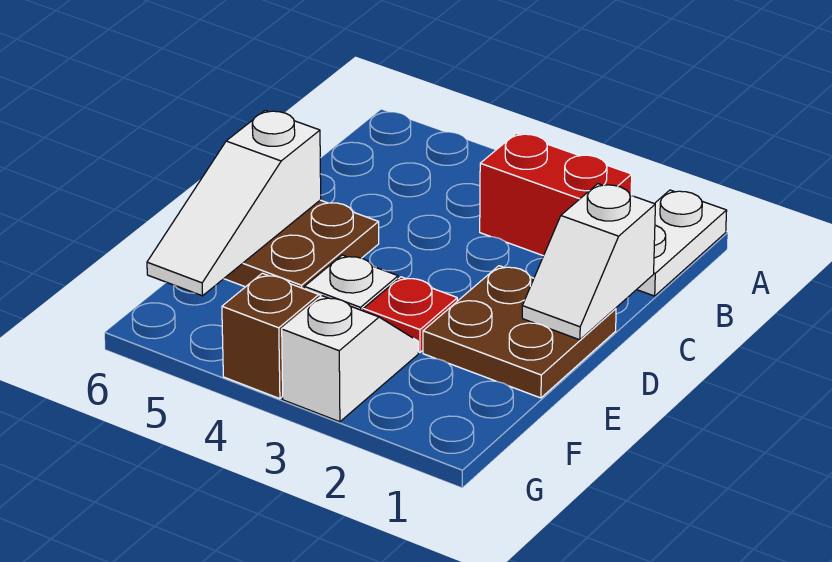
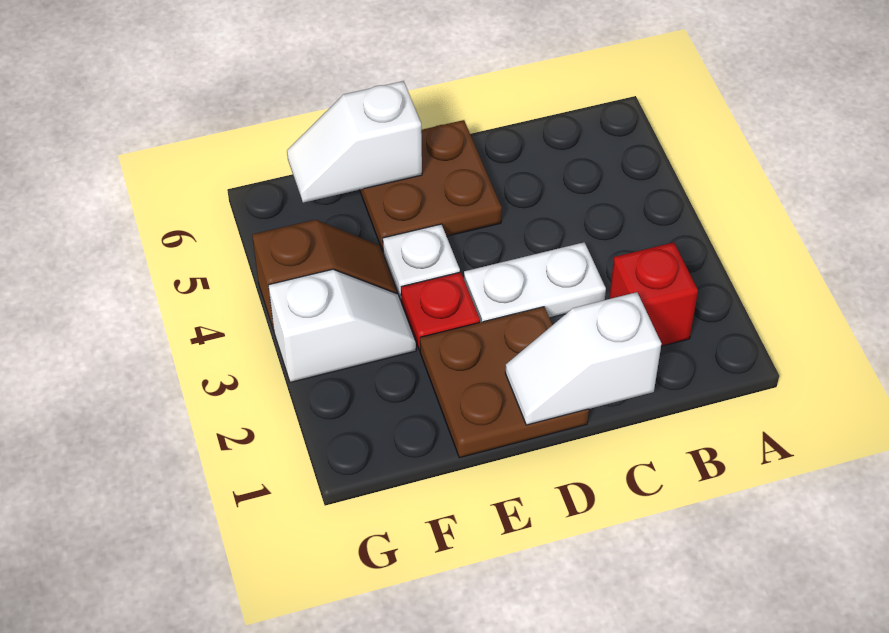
white 1x2 plate [637,190,727,296] -> white 1x2 plate moved to [464,242,606,322]
red 1x2 brick [480,133,632,256] -> red 1x1 brick [609,242,698,346]
white 1x3 slope [147,110,321,296] -> white 1x2 slope [287,81,422,203]

